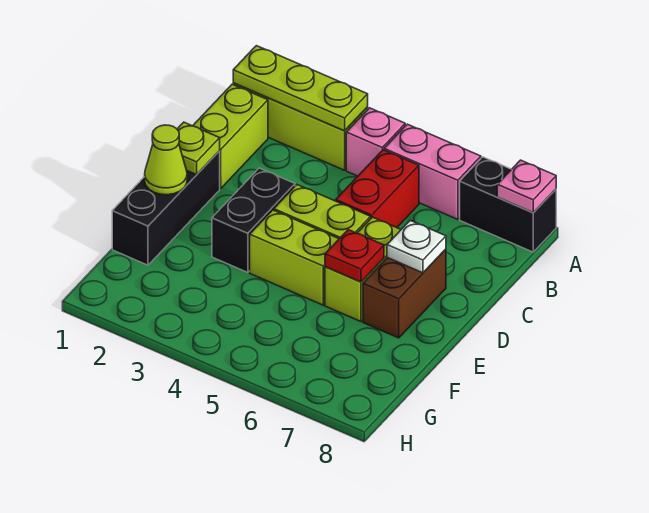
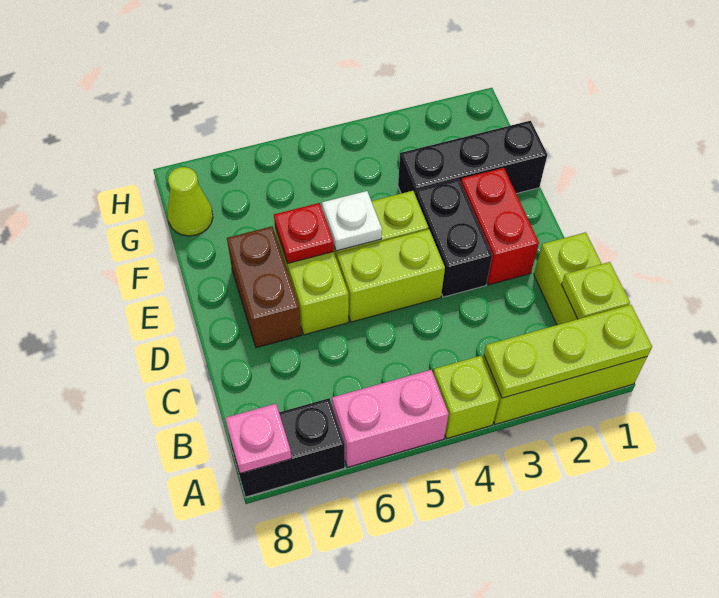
pink 1x1 brick [346,108,405,176] -> lime 1x1 brick [433,356,499,439]
red 1x2 brick [336,150,419,228] -> red 1x2 brick moved to [461,168,539,285]
black 1x3 brick [112,151,220,265] -> black 1x3 brick turned to [398,121,547,194]
lime 1x1 plate [177,122,220,175] -> lime 1x1 plate moved to [561,262,630,319]
white 1x1 plate [387,220,446,273] -> white 1x1 plate moved to [322,191,382,251]
lime 1x1 cone [145,125,187,195] -> lime 1x1 cone moved to [167,167,213,236]

